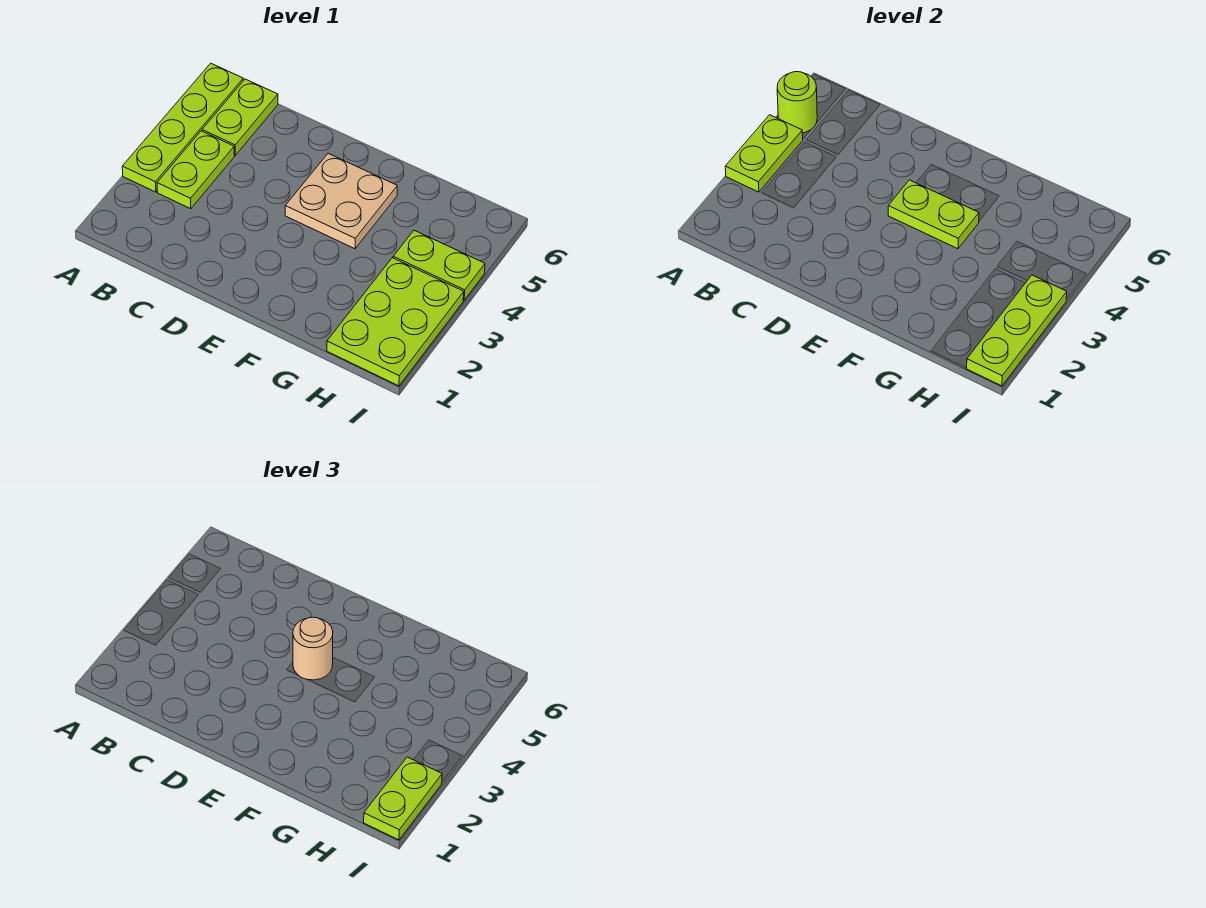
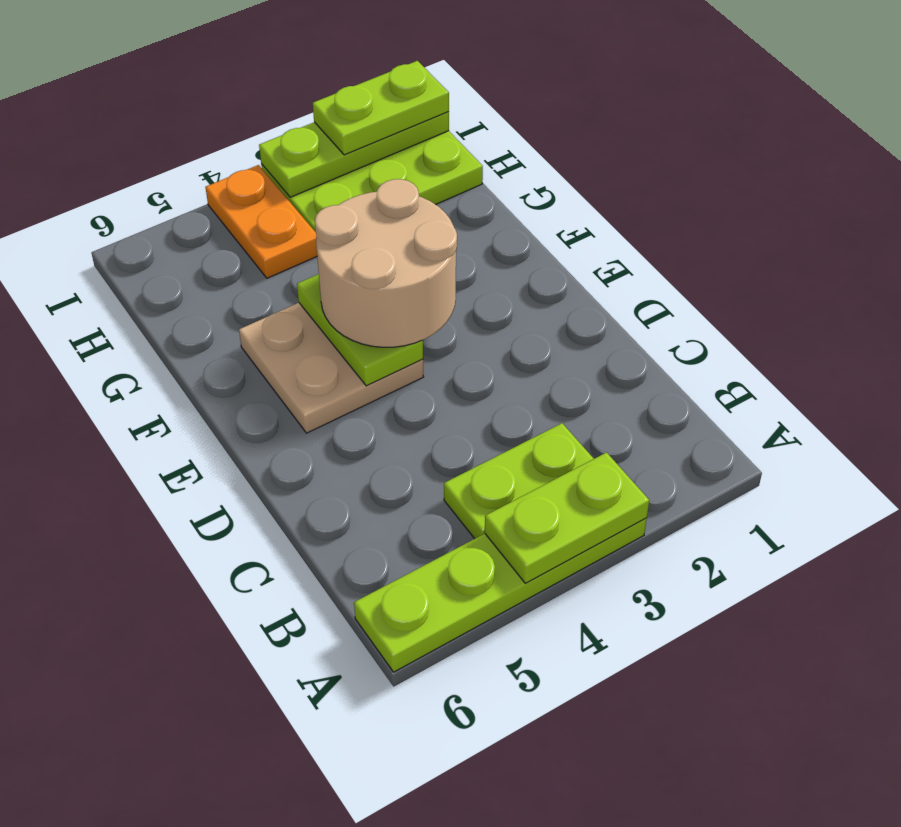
lime 1x1 round brick [777,72,817,133] -> none
lime 1x2 plate [202,79,278,155] -> none
tan 1x1 round brick [293,617,333,680] -> tan 2x2 round brick [315,179,457,347]
lime 1x2 plate [393,230,485,300] -> orange 1x2 plate [205,165,317,278]

